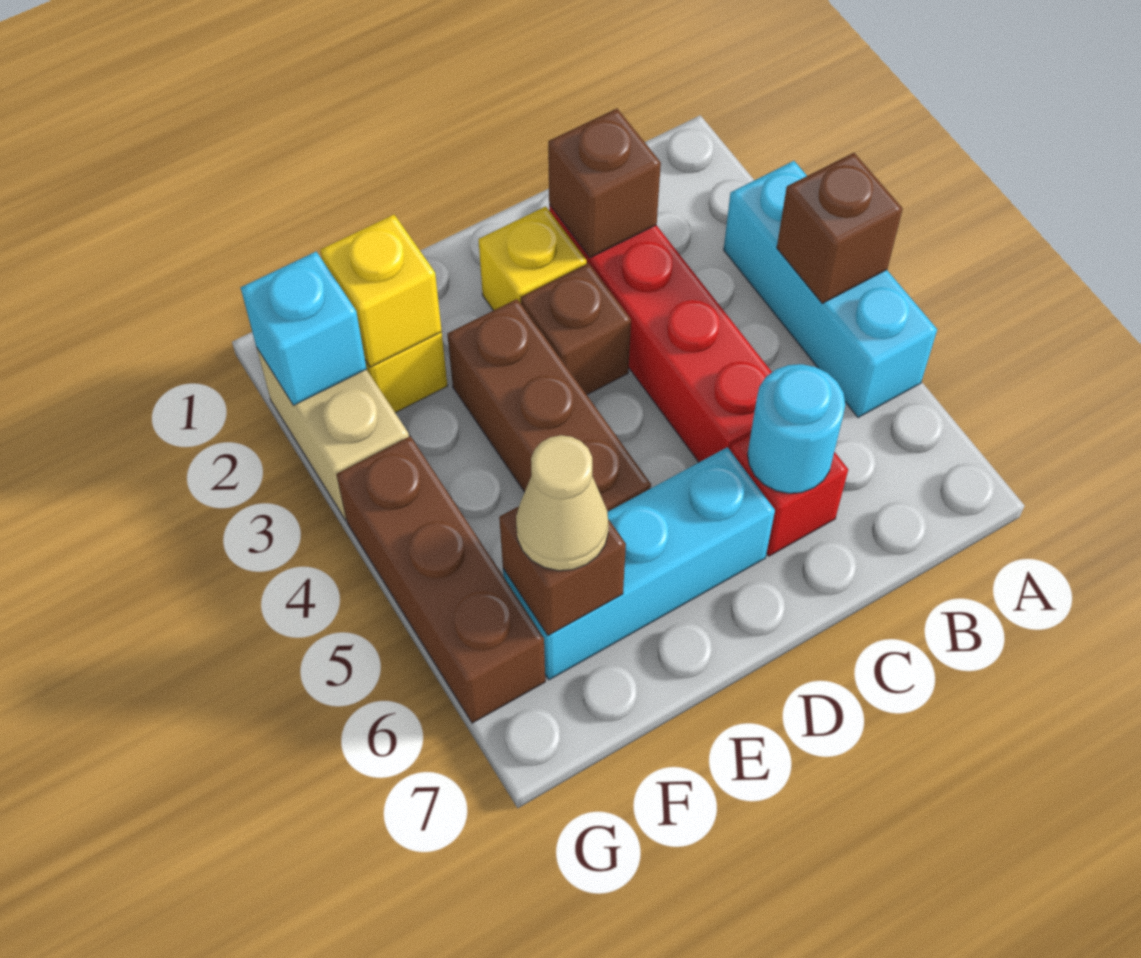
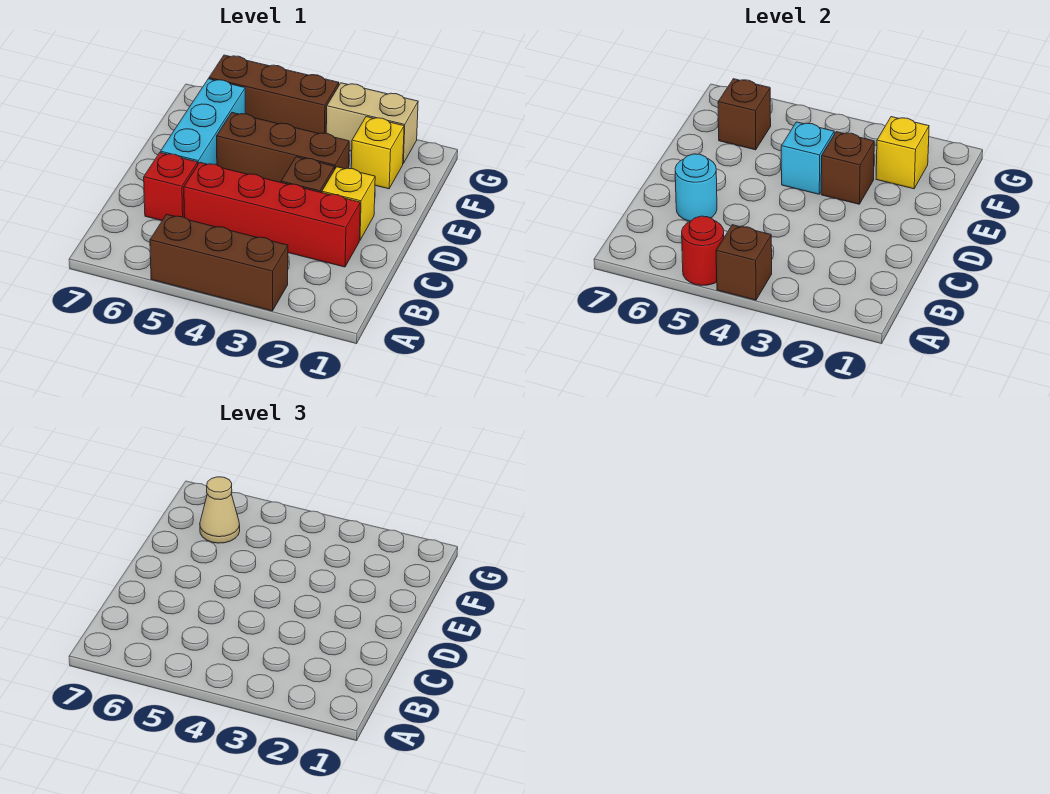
cyan 1x3 brick [724,161,937,418] -> brown 1x3 brick [150,214,288,311]
none -> red 1x1 round brick [682,216,724,285]
brown 1x1 brick [548,109,661,258] -> brown 1x1 brick moved to [821,132,874,204]
cyan 1x1 brick [241,252,367,405] -> cyan 1x1 brick moved to [781,122,834,194]

